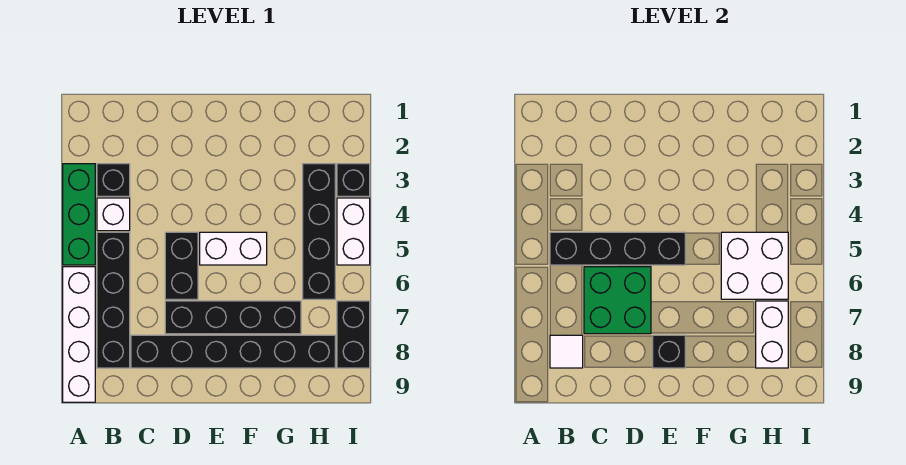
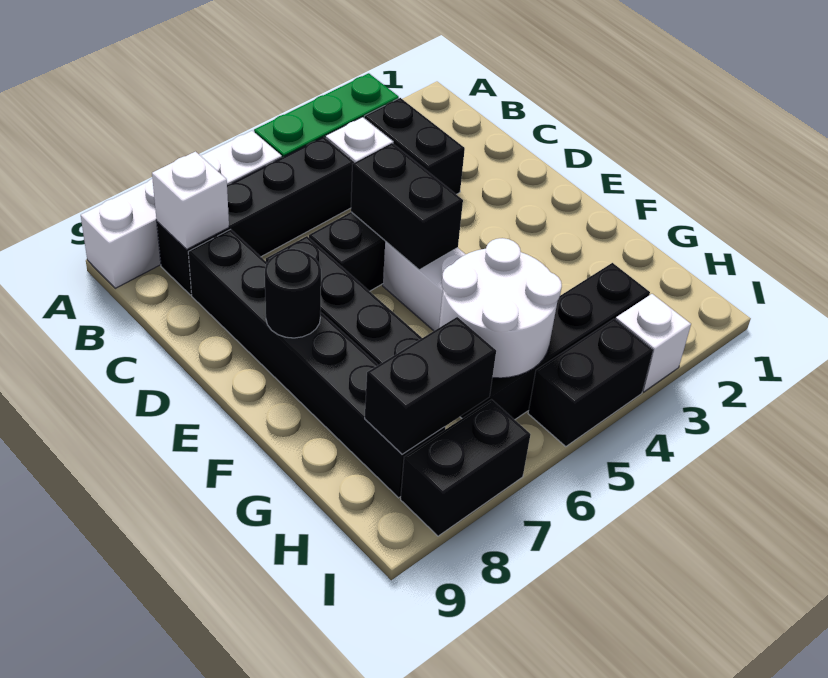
black 1x1 brick [97,164,130,196] -> black 1x2 brick [364,98,465,194]
black 1x4 brick [550,232,685,265] -> black 1x2 brick [351,143,463,270]
white 1x1 tile [550,335,583,368] -> white 1x1 brick [152,152,229,249]
green 2x2 brick [584,267,651,334] -> none
black 1x1 brick [653,335,685,368] -> black 1x1 round brick [265,249,321,338]
white 2x2 brick [721,232,788,299] -> white 2x2 round brick [439,238,562,378]
white 1x2 brick [756,301,788,368] -> black 1x2 brick [365,317,496,454]
black 1x1 brick [337,164,370,196] -> white 1x1 brick [615,294,691,392]
white 1x2 brick [337,198,370,265] -> black 1x2 brick [528,319,653,447]

